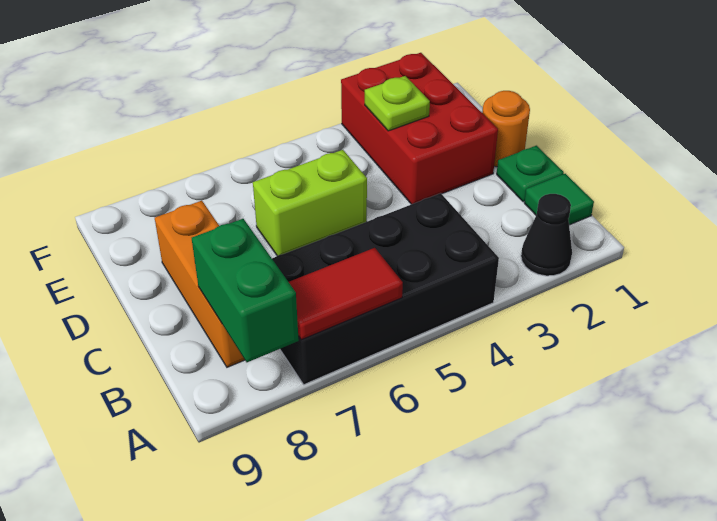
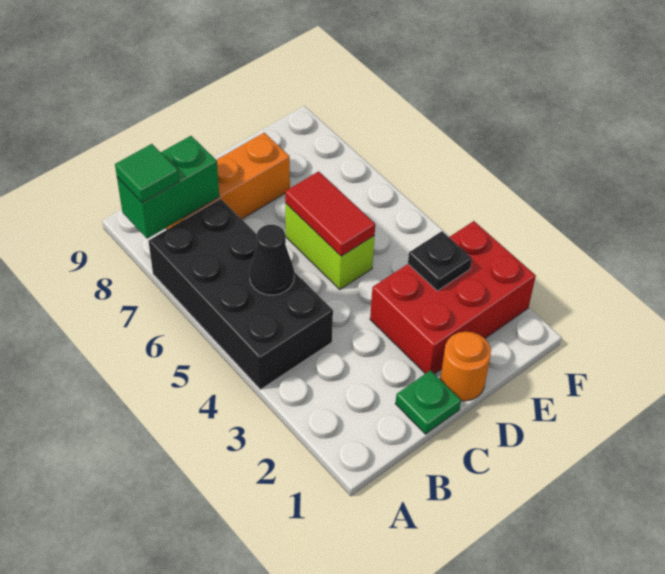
black 1x1 cone [521,194,572,276] -> black 1x1 cone moved to [249,225,294,295]
red 1x2 tile [289,248,403,340] -> red 1x2 tile moved to [285,171,375,256]
green 1x1 tile [524,174,594,225] -> green 1x1 tile moved to [115,144,179,203]
lime 1x1 plate [365,76,430,131] -> black 1x1 plate [408,231,472,291]

